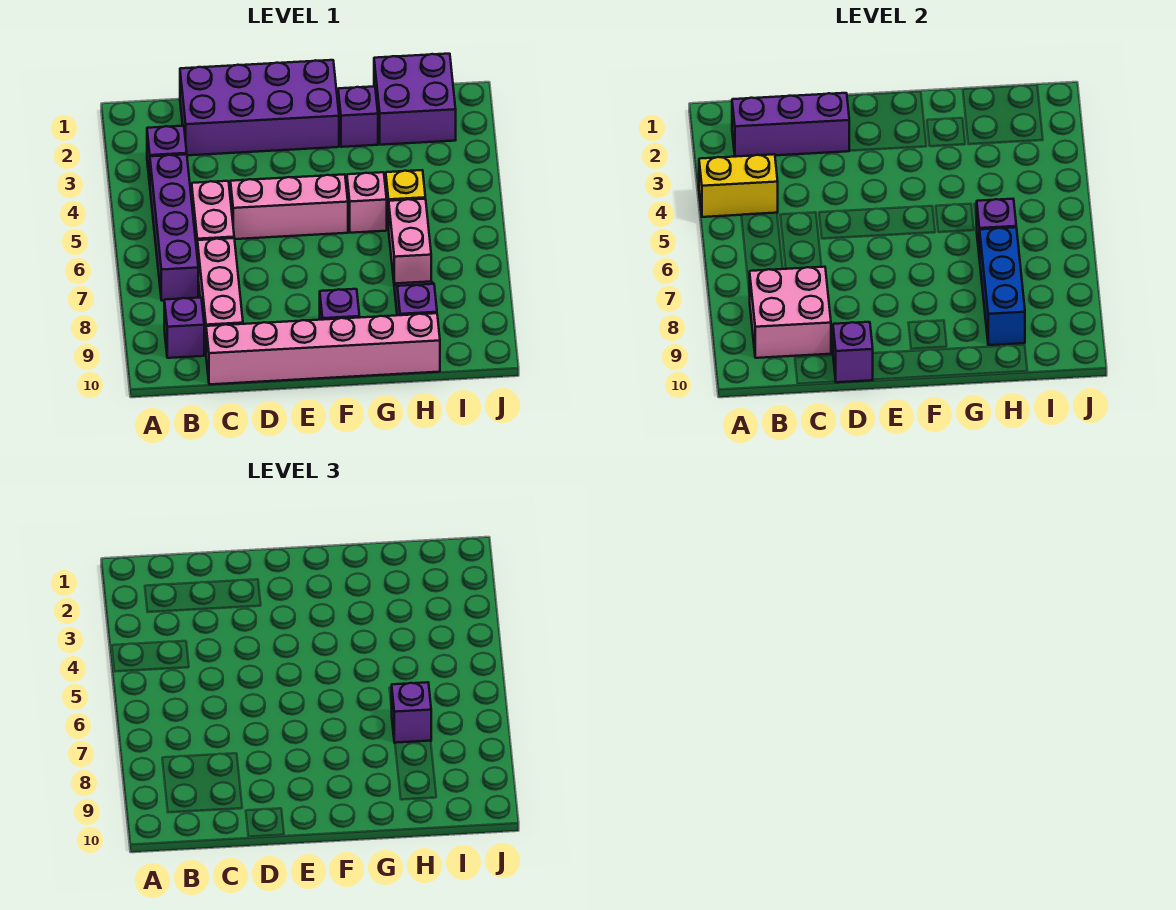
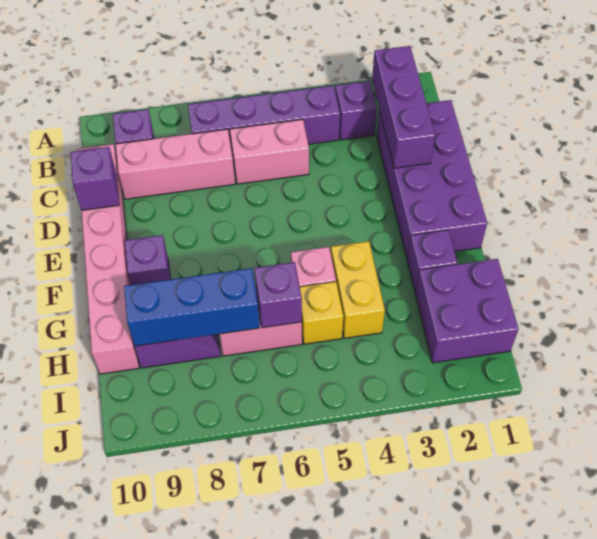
yellow 1x2 brick [699,154,778,217] -> yellow 1x2 brick moved to [331,241,385,338]
pink 2x2 brick [750,267,831,358] -> none
pink 1x3 brick [230,174,348,239] -> none
purple 1x1 brick [392,682,431,743] -> none

